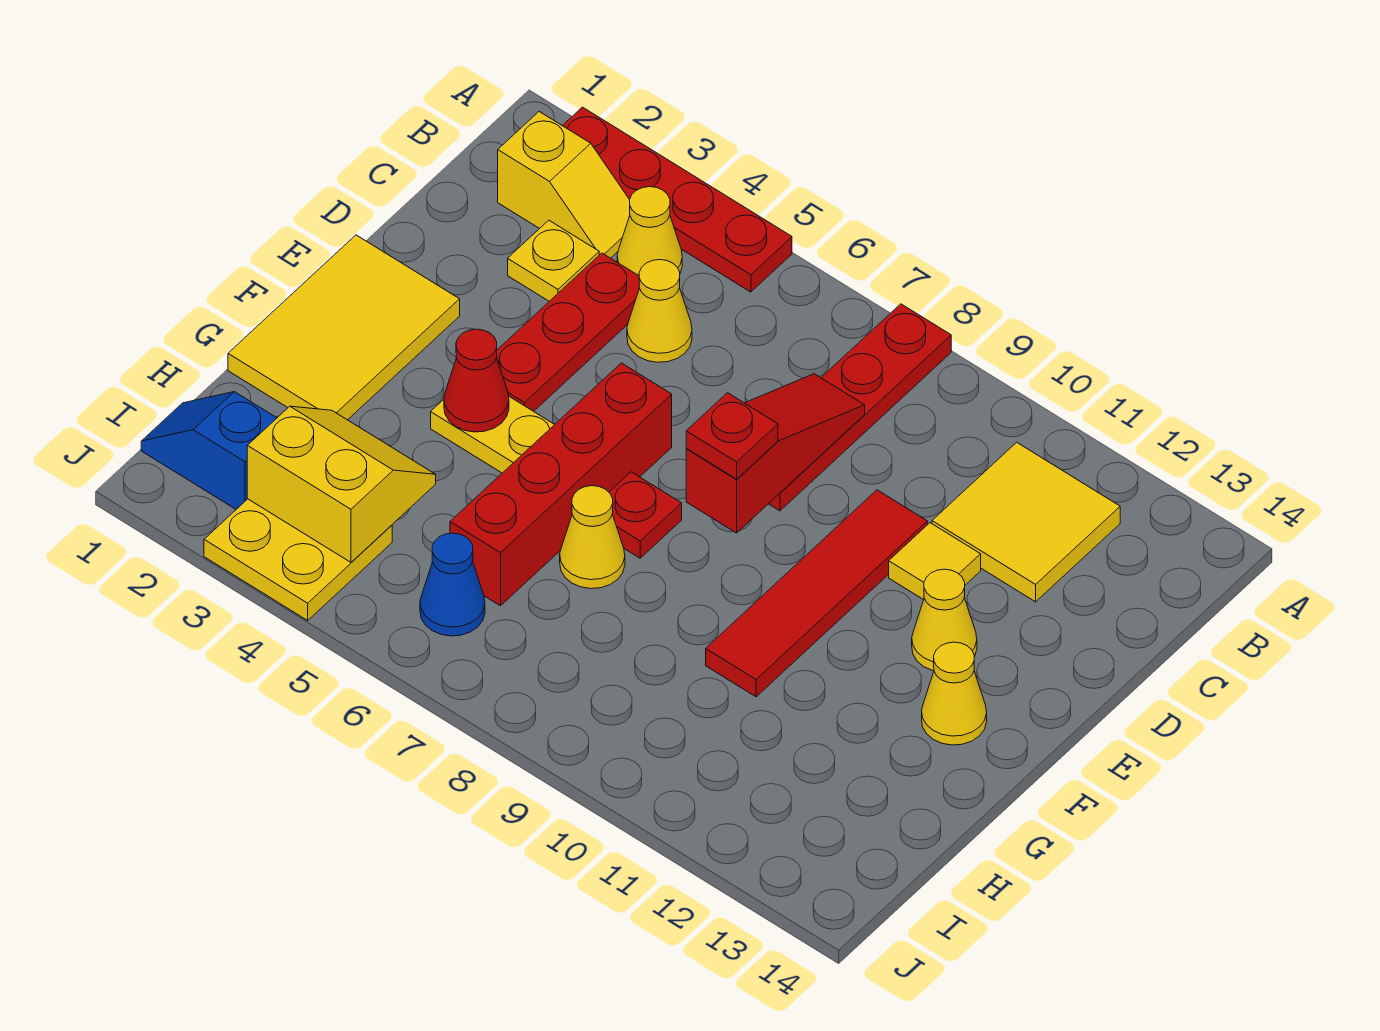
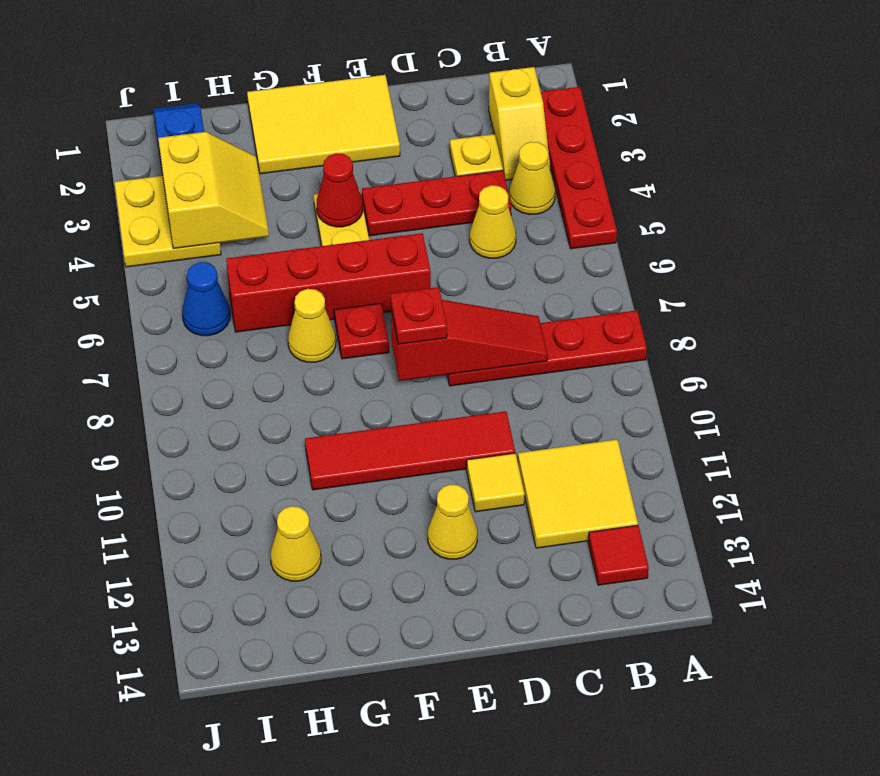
none -> red 1x1 tile [588,525,649,585]
yellow 1x1 cone [922,642,987,745] -> yellow 1x1 cone moved to [271,506,321,581]

